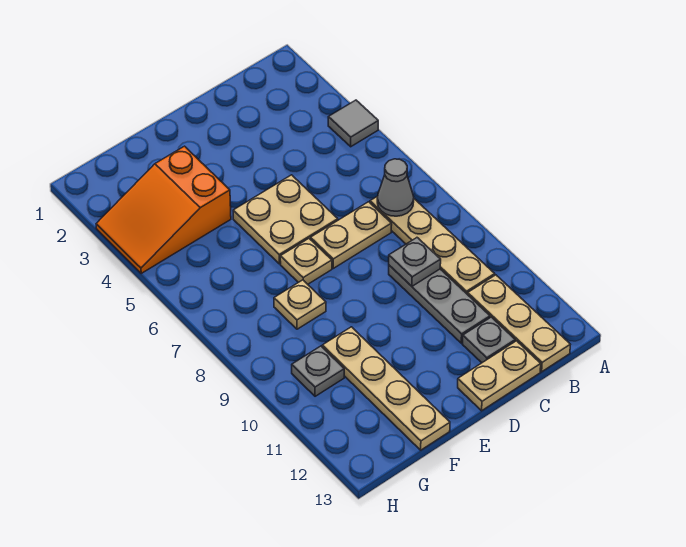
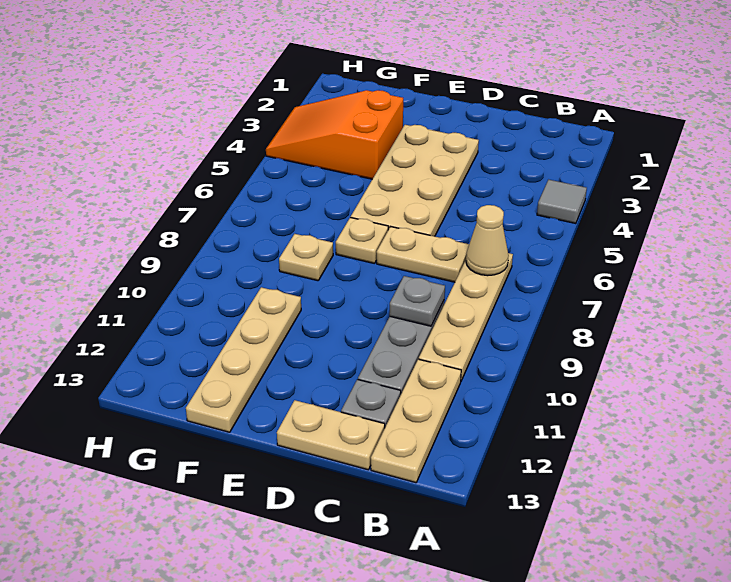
grey 1x1 cone [377,159,414,216] -> tan 1x1 cone [466,205,509,276]
tan 2x2 plate [233,175,338,264] -> tan 2x4 plate [351,125,479,236]
grey 1x1 plate [292,346,344,396] -> none

